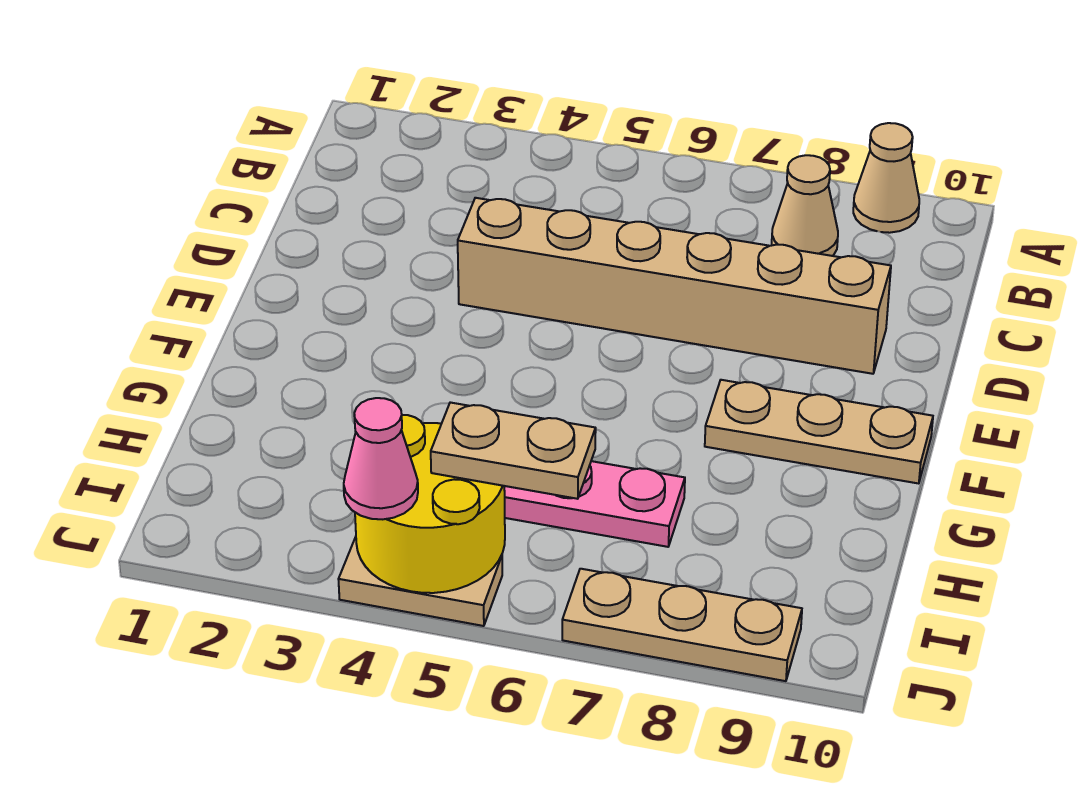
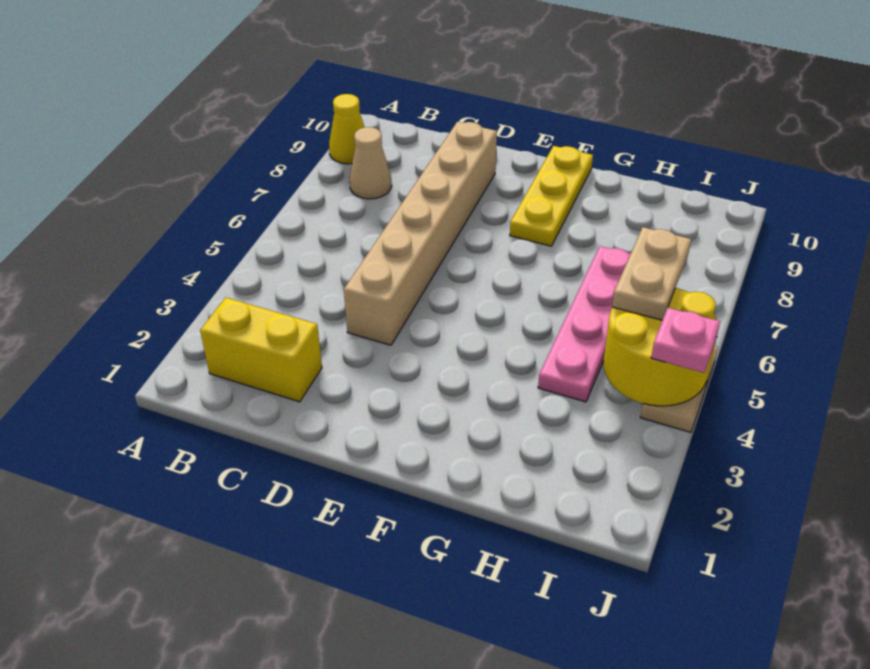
tan 1x1 cone [853,123,919,233] -> yellow 1x1 cone [329,94,365,164]
none -> yellow 1x2 brick [200,297,322,402]
tan 1x3 plate [705,380,933,484] -> yellow 1x3 plate [510,146,593,246]
pink 1x1 cone [344,398,418,519] -> pink 1x1 plate [651,308,720,373]
tan 1x3 plate [562,569,802,681] -> none

